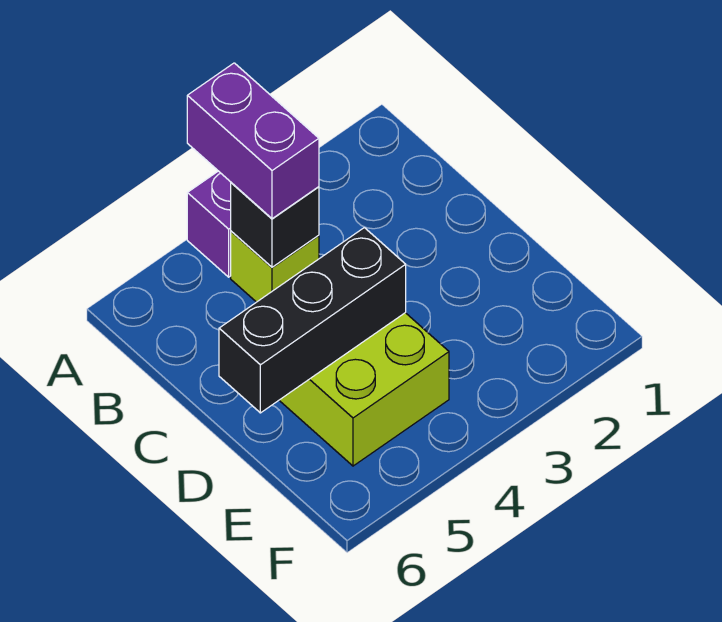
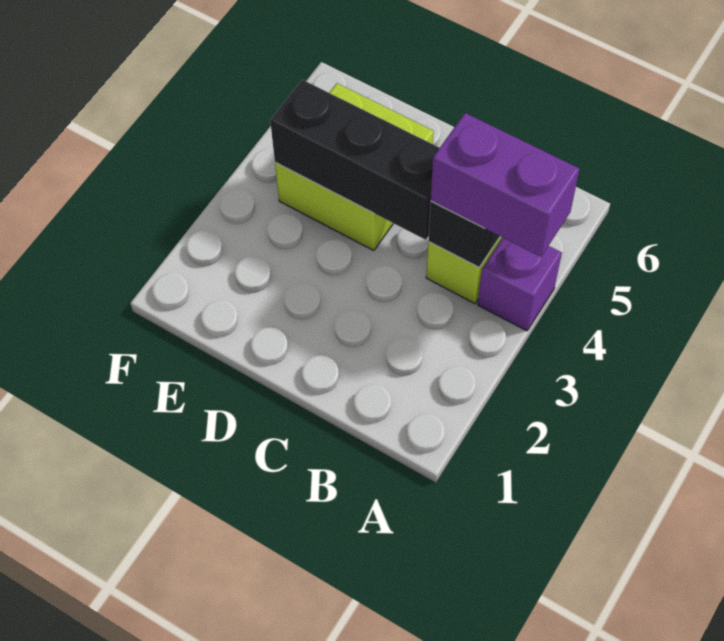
black 1x3 brick [219,228,406,413] -> black 1x3 brick turned to [270,80,439,240]

